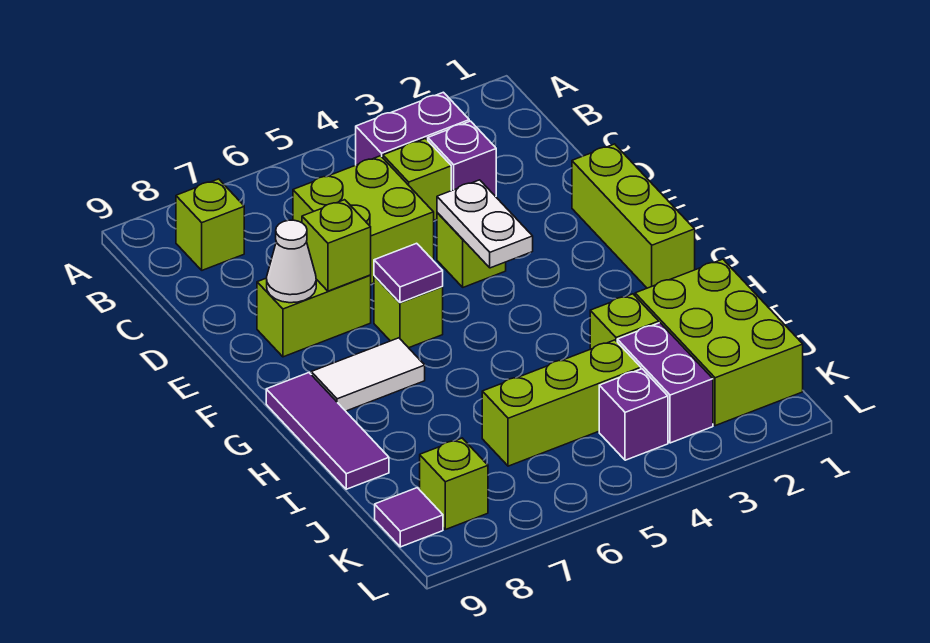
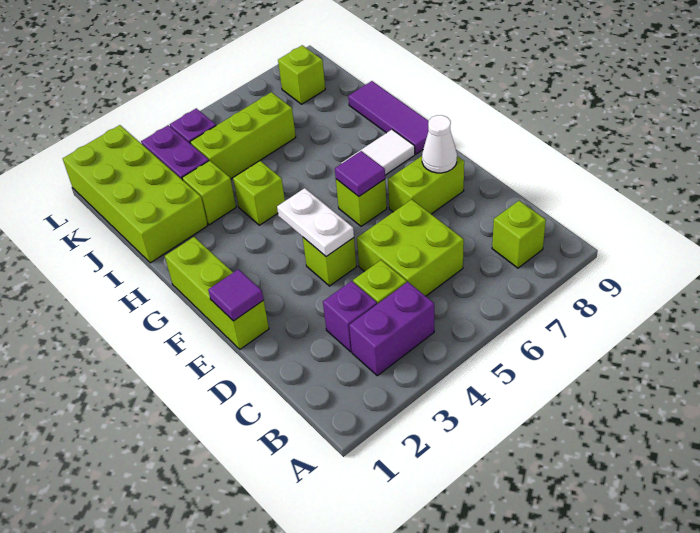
lime 1x1 brick [302,200,371,291] -> lime 1x1 brick moved to [233,161,285,225]
lime 2x3 brick [635,259,803,426] -> lime 2x4 brick [63,125,208,263]
purple 1x1 tile [375,488,443,547] -> purple 1x1 tile moved to [208,269,264,321]

